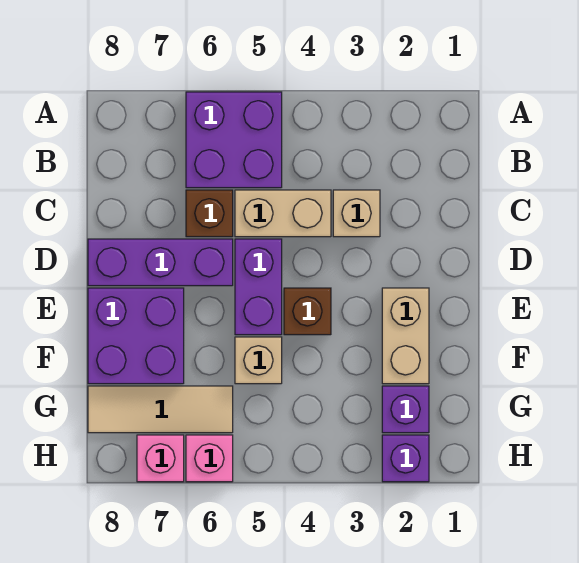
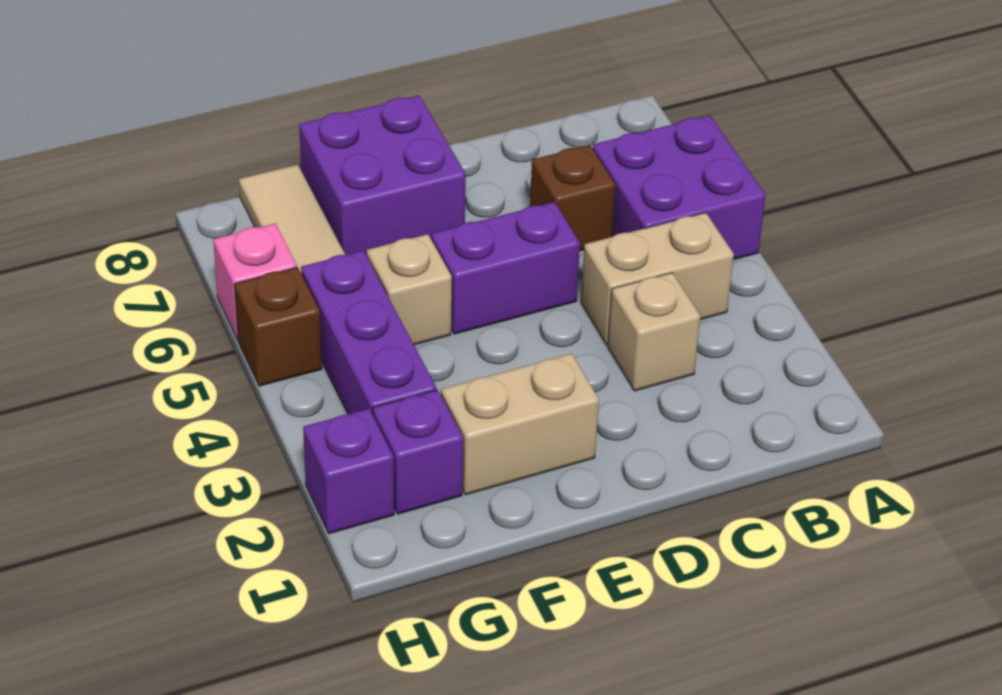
tan 1x2 brick [235,190,331,237] -> tan 1x2 brick turned to [581,213,734,345]
purple 1x3 brick [88,239,233,286] -> purple 1x3 brick moved to [301,251,437,414]
brown 1x1 brick [284,288,331,335] -> brown 1x1 brick moved to [235,267,322,386]
pink 1x1 brick [137,435,184,482] -> none

